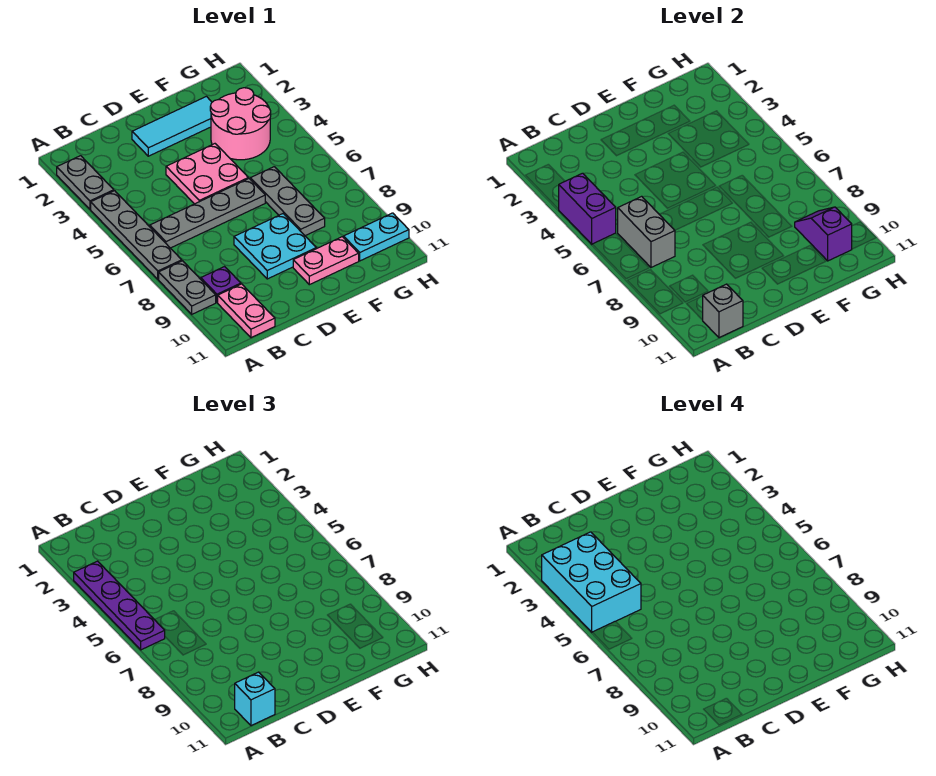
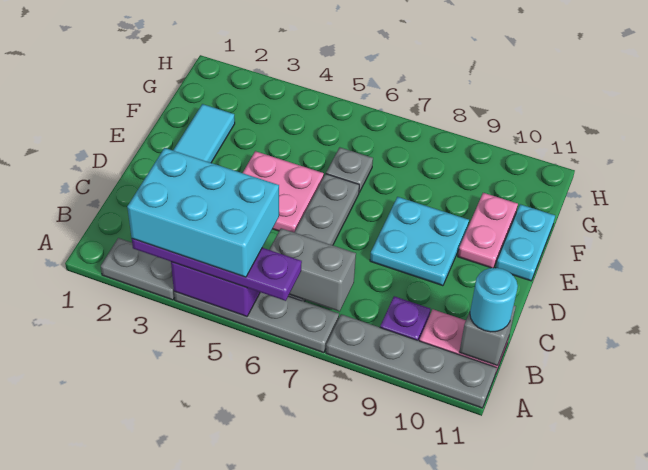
grey 1x2 plate [159,261,216,314] -> grey 1x4 plate [326,314,497,408]
cyan 1x1 brick [235,672,275,726] -> cyan 1x1 round brick [470,268,518,332]
pink 2x2 round brick [210,88,271,160] -> none
grey 1x3 plate [250,167,325,236] -> grey 1x1 plate [326,147,373,192]
purple 1x2 slope [795,207,852,261] -> none
cyan 1x2 plate [344,213,409,261] -> cyan 1x2 plate moved to [496,204,555,281]

